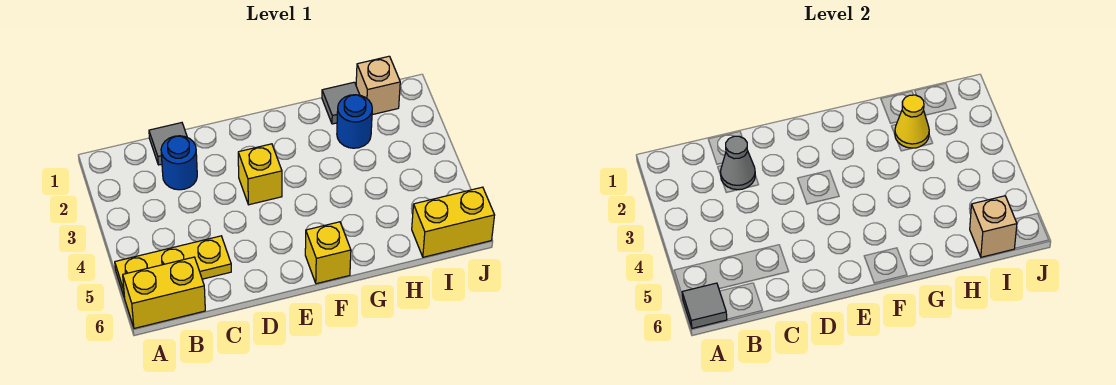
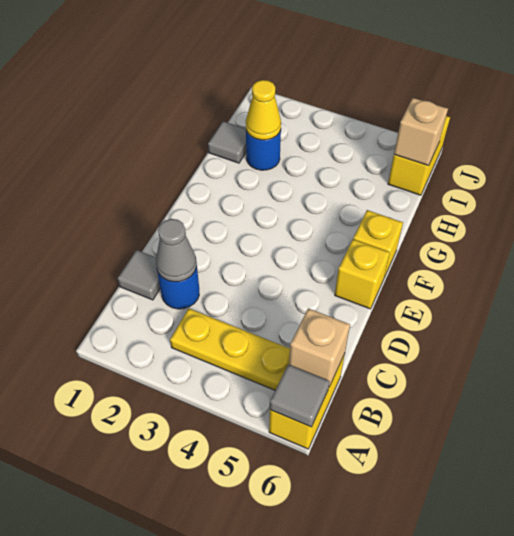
yellow 1x3 plate [115,236,231,298] -> yellow 1x3 plate turned to [170,309,290,390]
yellow 1x1 brick [238,144,282,205] -> yellow 1x1 brick moved to [335,239,390,309]
tan 1x1 brick [356,56,400,115] -> tan 1x1 brick moved to [289,308,350,387]

